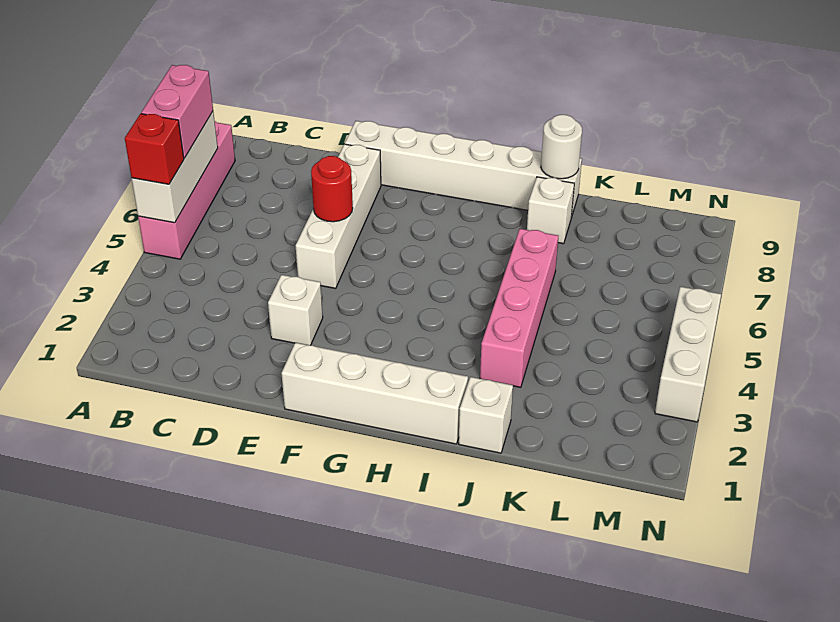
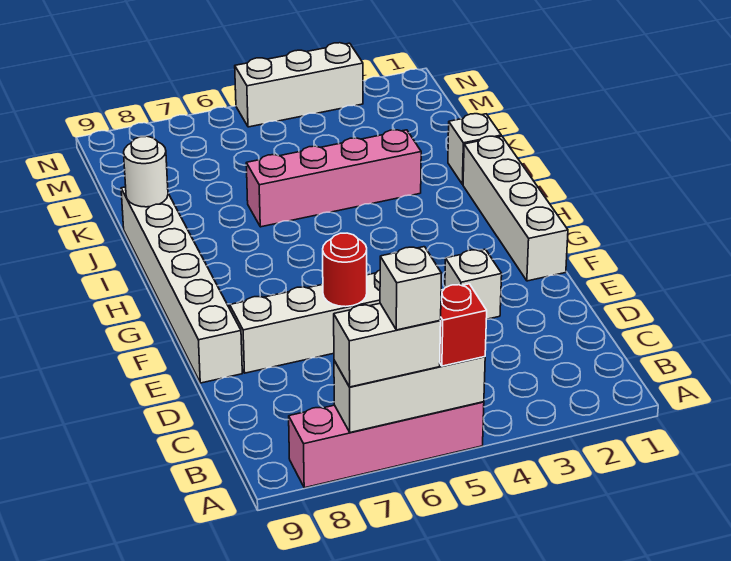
pink 1x2 brick [141,65,213,158] -> white 1x2 brick [334,304,441,387]
white 1x1 brick [527,177,574,244] -> white 1x1 brick moved to [380,247,442,330]

